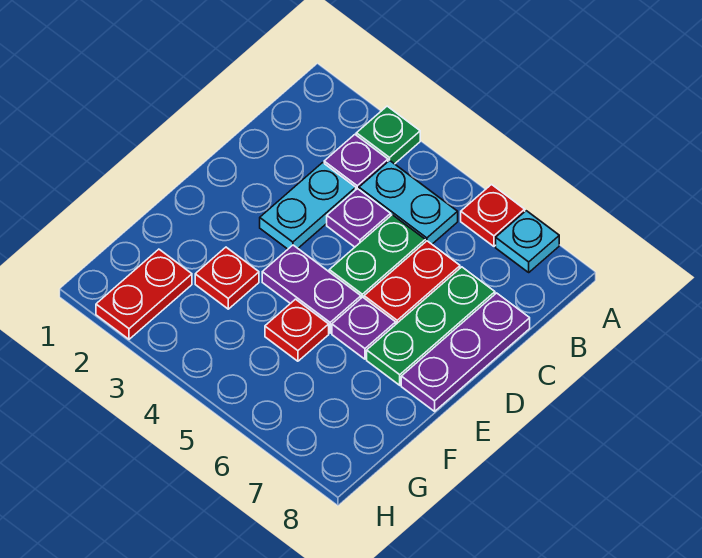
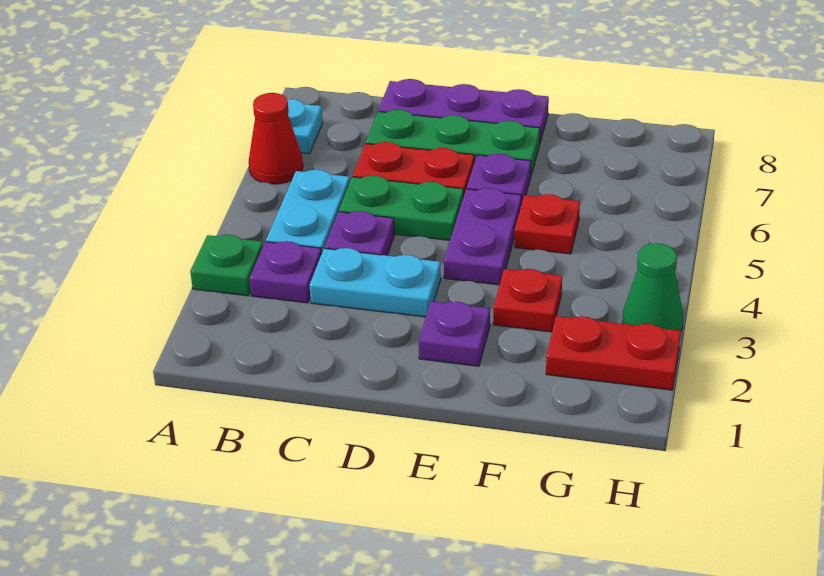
red 1x1 plate [461,185,525,246] -> red 1x1 cone [249,93,303,184]
none -> purple 1x1 plate [418,301,490,366]
none -> green 1x1 cone [623,243,683,331]

